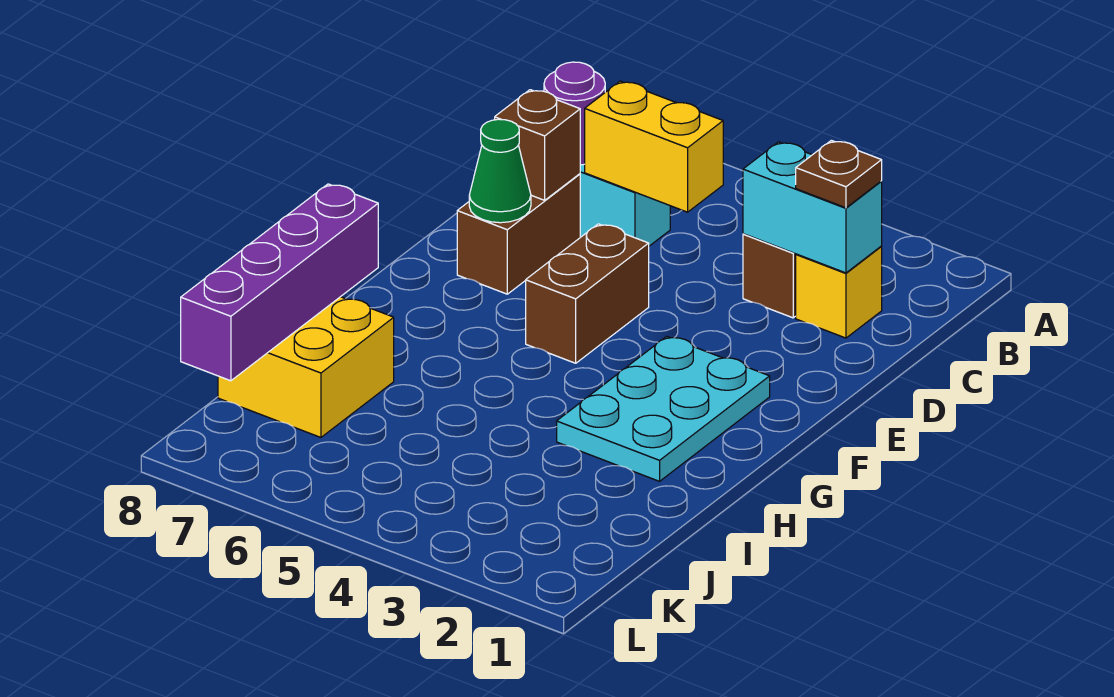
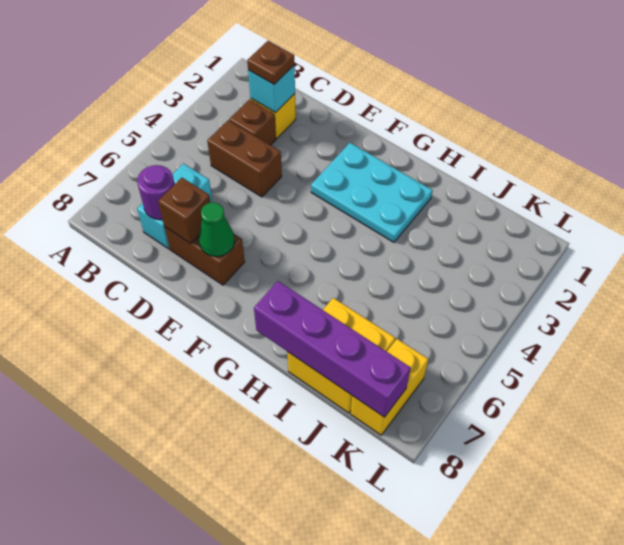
cyan 1x2 brick [743,142,882,273] -> cyan 1x1 brick [248,66,295,113]
yellow 1x2 brick [585,81,723,212] -> yellow 1x2 brick moved to [351,339,428,435]
brown 1x2 brick [526,224,649,363] -> brown 1x2 brick moved to [207,120,282,197]

